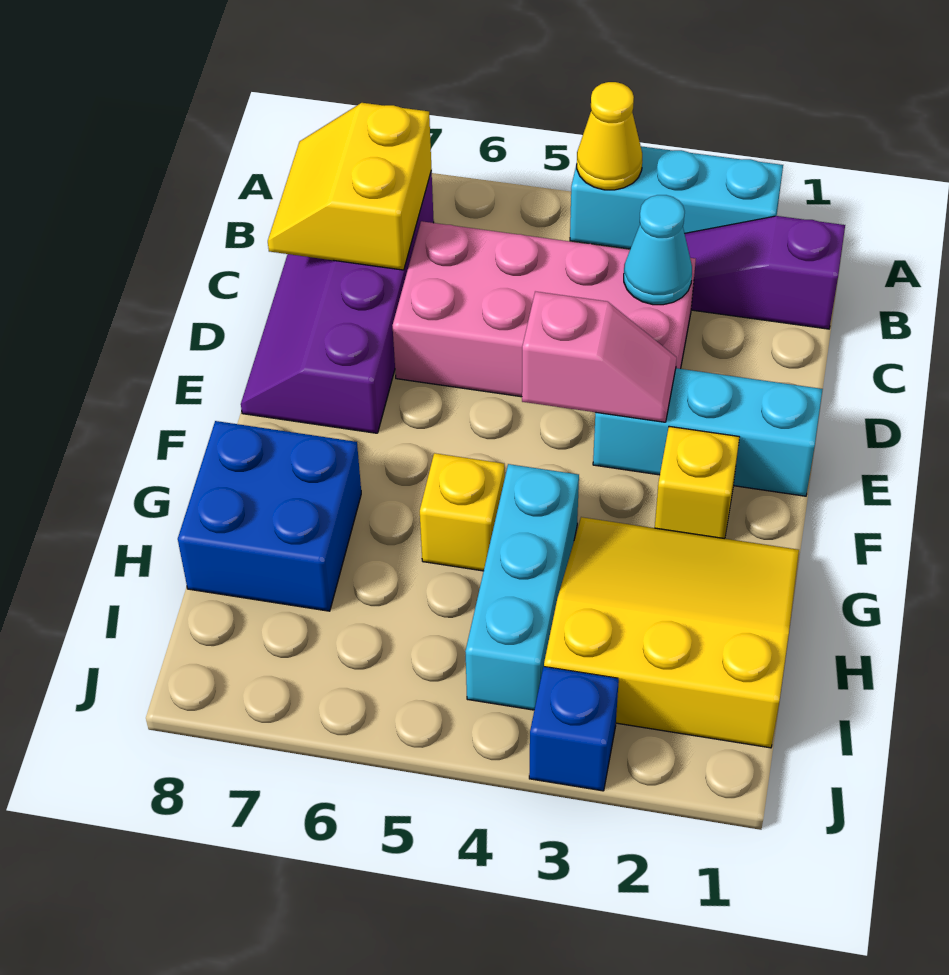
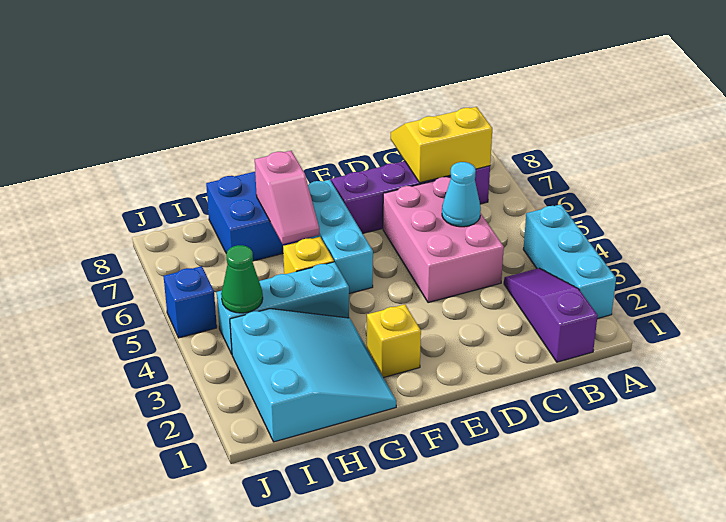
yellow 1x1 cone [577,82,642,190] -> none
pink 2x4 brick [392,221,696,397] -> pink 2x3 brick [383,177,504,303]
cyan 1x1 cone [624,195,692,305] -> cyan 1x1 cone moved to [442,162,481,227]
cyan 1x3 brick [593,368,823,496] -> cyan 1x3 brick moved to [307,180,373,294]
pink 1x2 slope [522,291,677,422] -> pink 1x2 slope moved to [255,151,319,244]
yellow 3x3 slope [544,517,799,748] -> cyan 3x3 slope [230,309,396,442]
none -> green 1x1 cone [221,245,263,313]
blue 1x1 brick [529,667,619,791] -> blue 1x1 brick moved to [164,266,217,338]

